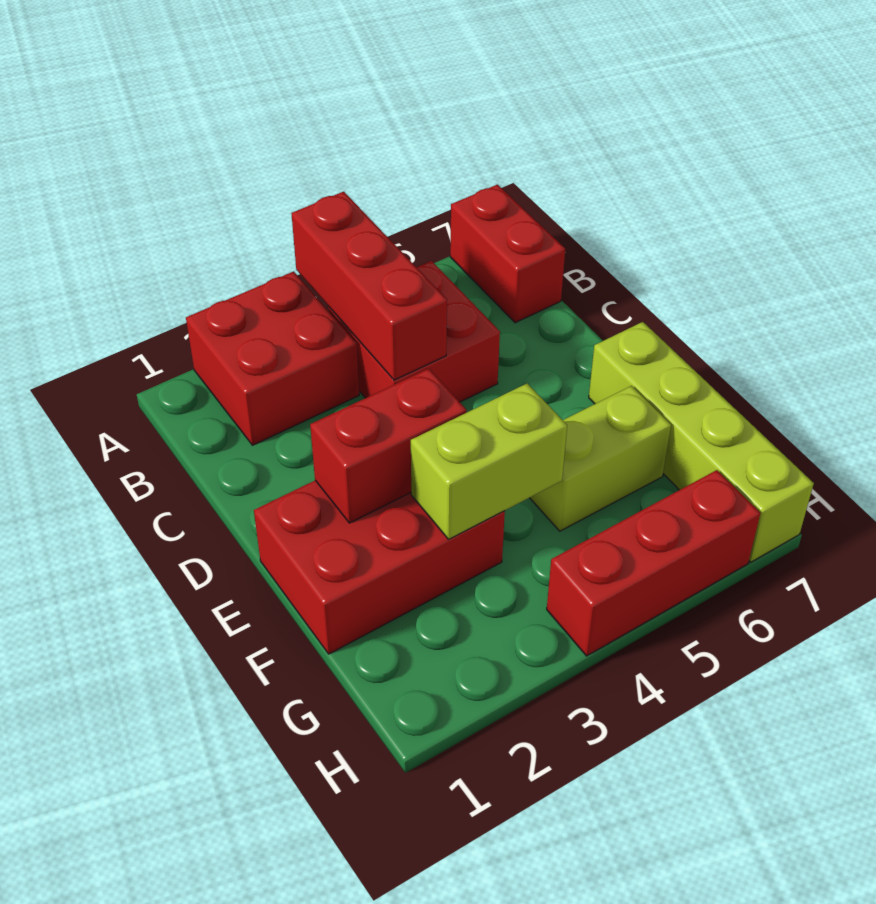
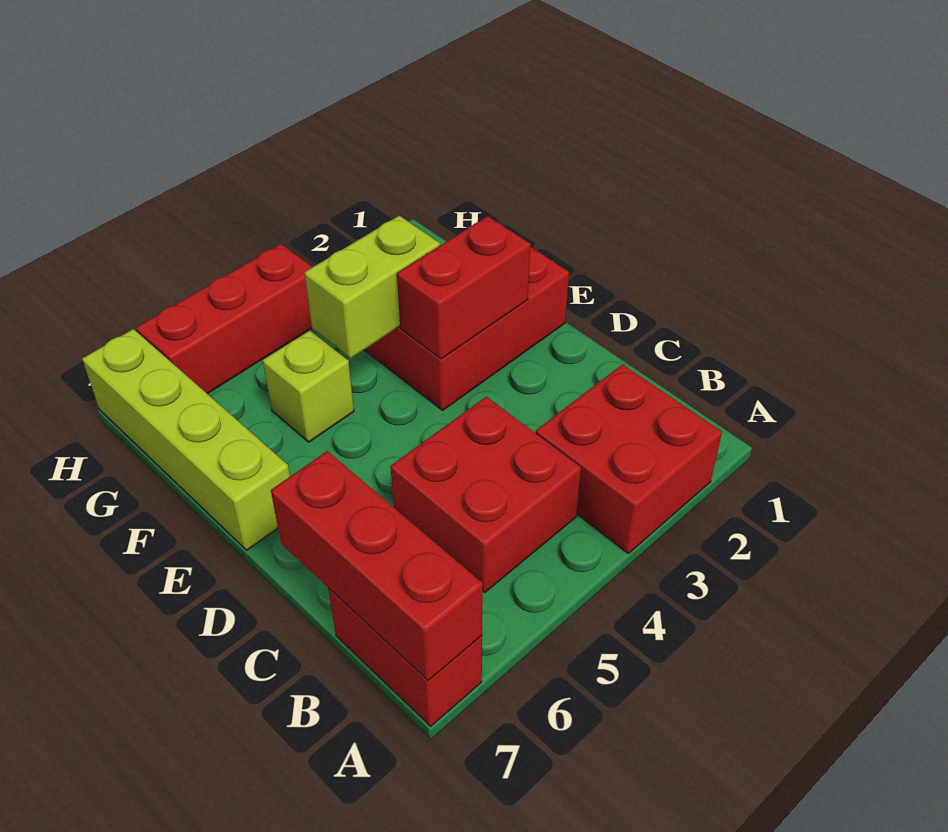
red 1x3 brick [291,192,447,380] -> red 1x3 brick moved to [271,451,483,681]
lime 1x2 brick [530,386,671,531] -> lime 1x1 brick [263,330,354,442]

